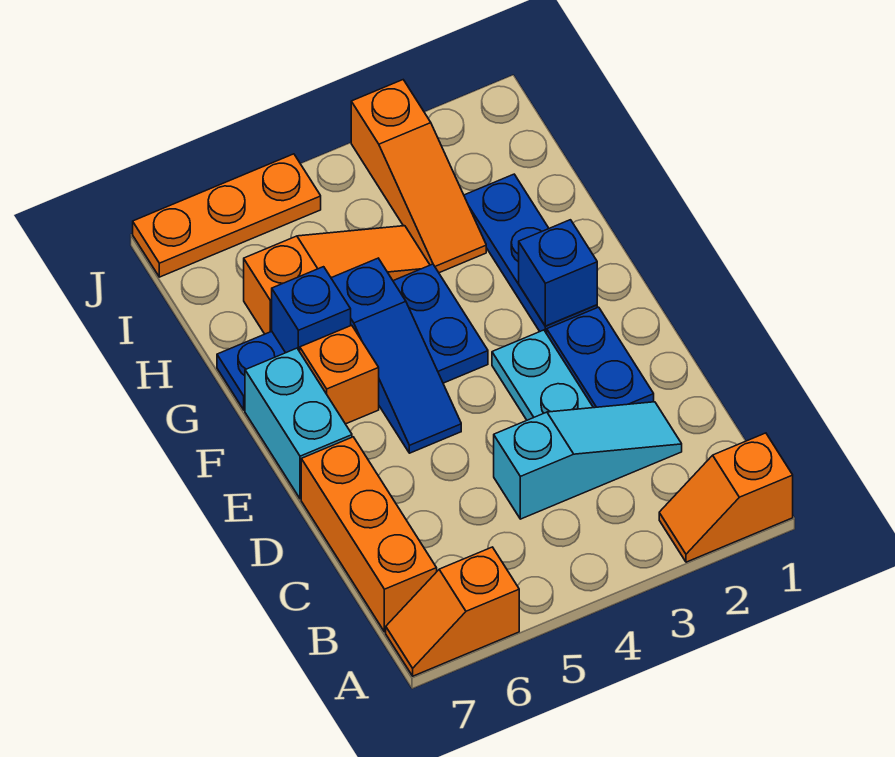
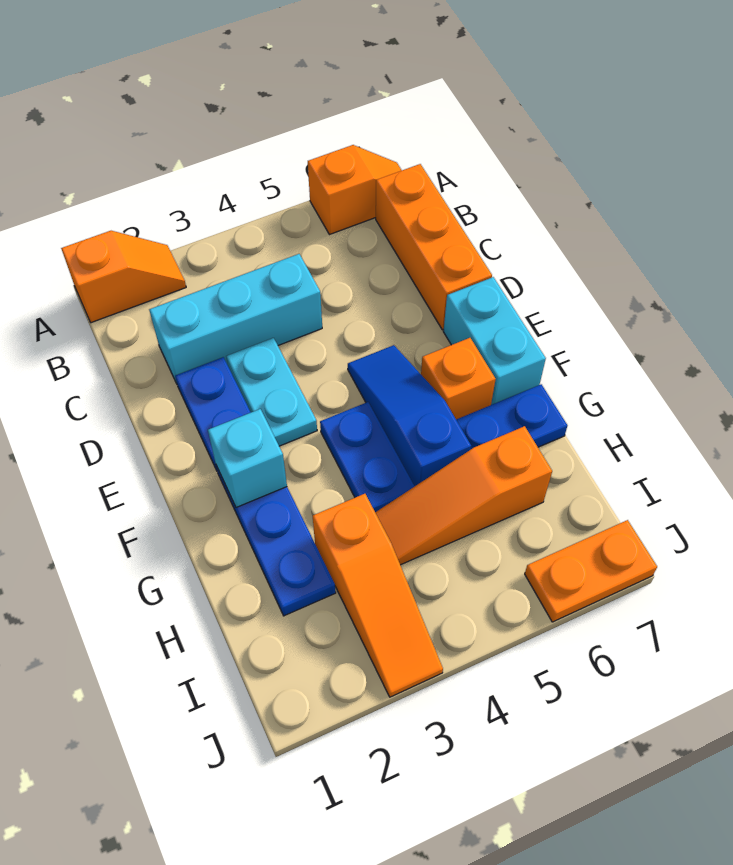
cyan 1x3 slope [494,402,682,519] -> cyan 1x3 brick [149,254,322,383]
blue 1x1 brick [519,220,597,326] -> cyan 1x1 brick [208,409,287,507]
blue 1x1 brick [272,267,351,353] -> none
orange 1x3 slope [351,80,486,273] -> orange 1x3 slope turned to [313,494,443,697]
orange 1x3 plate [133,154,321,277] -> orange 1x2 plate [525,520,657,622]

